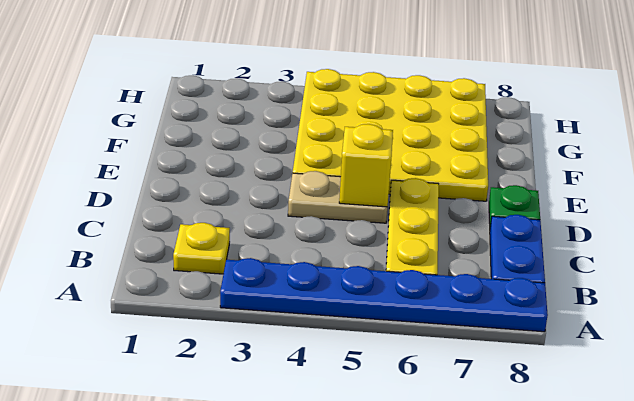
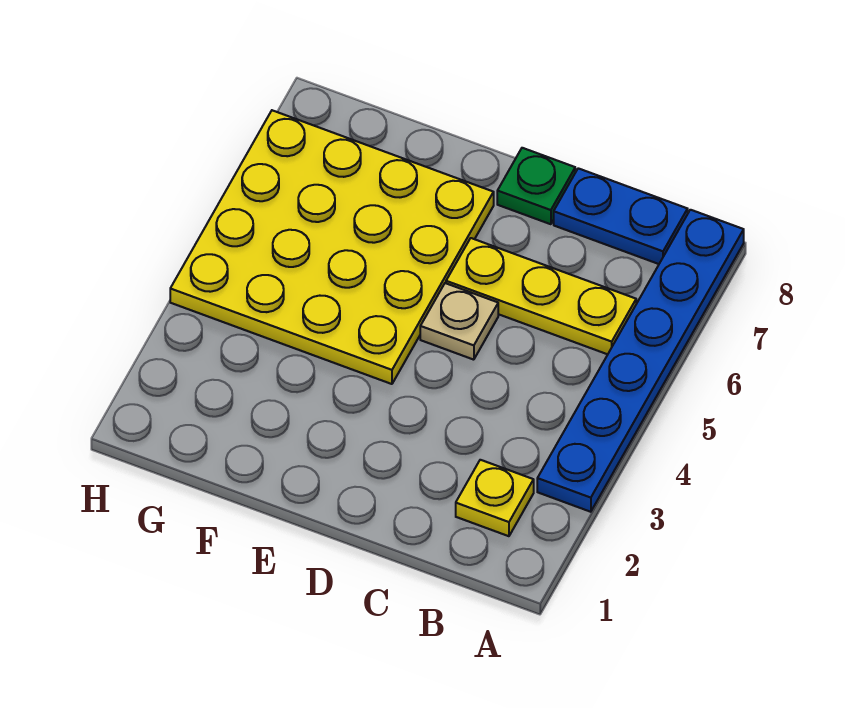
tan 1x2 plate [288,171,387,223] -> tan 1x1 plate [420,283,498,360]
yellow 1x1 brick [339,124,393,207] -> none

